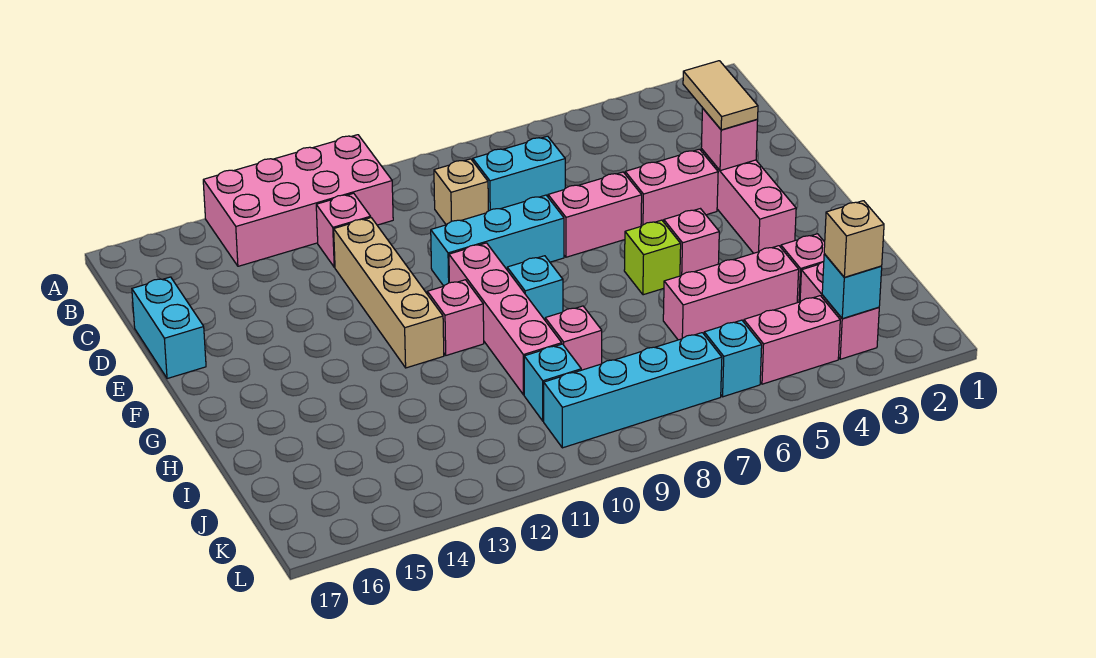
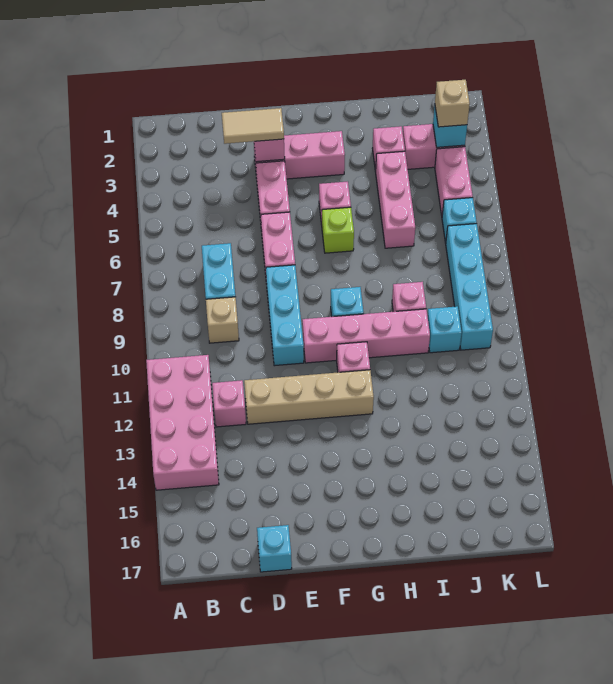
cyan 1x2 brick [132,277,206,379] -> cyan 1x1 brick [257,525,292,572]

